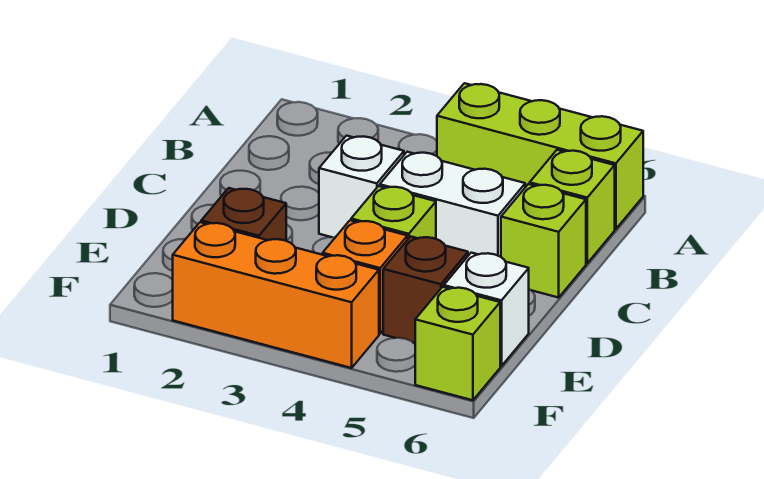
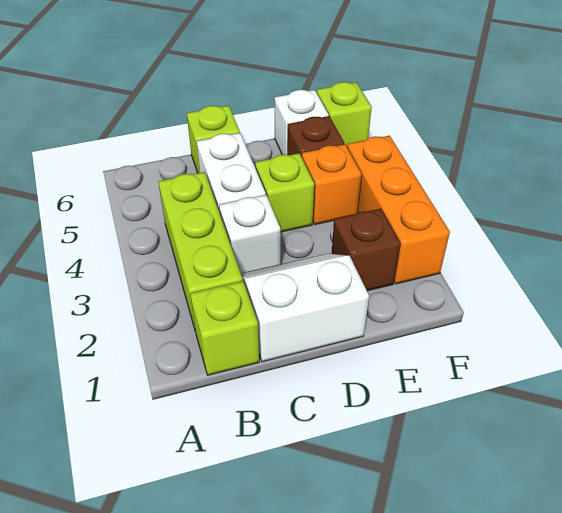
lime 1x3 brick [437,83,643,229] -> lime 1x3 brick moved to [158,172,243,329]
lime 1x1 brick [530,150,615,263] -> lime 1x1 brick moved to [190,281,259,375]
none -> white 2x2 slope [241,253,369,362]

